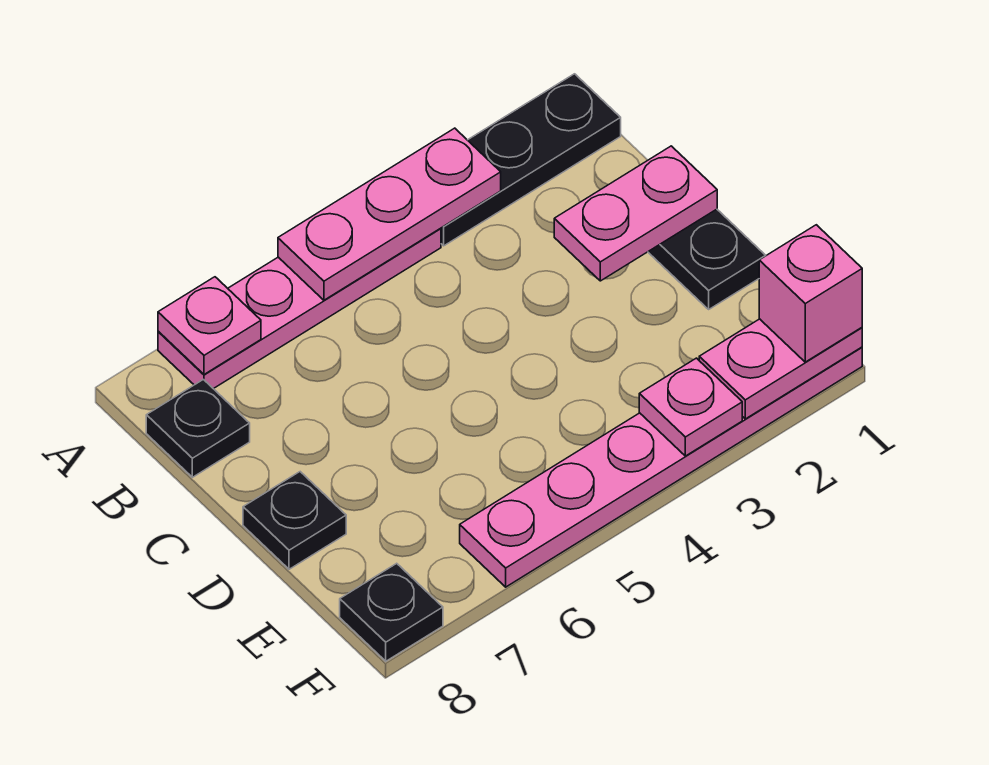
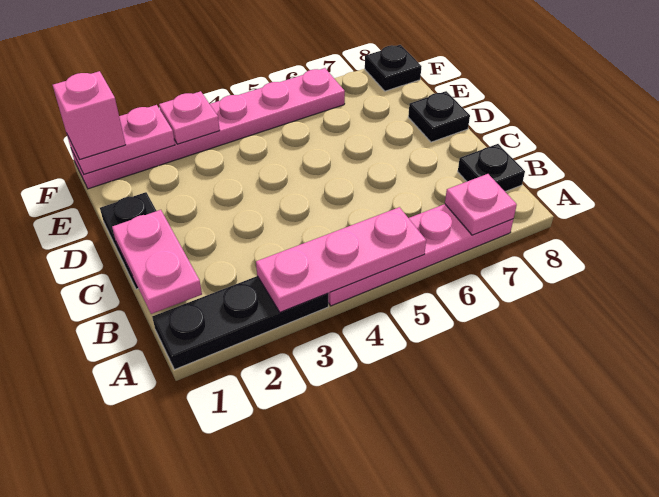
pink 1x2 plate [554,146,717,281] -> pink 1x2 plate turned to [112,210,202,314]

